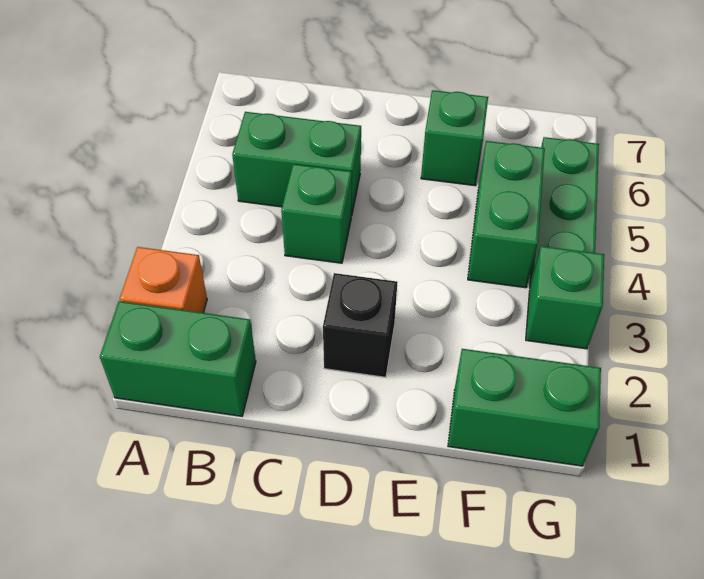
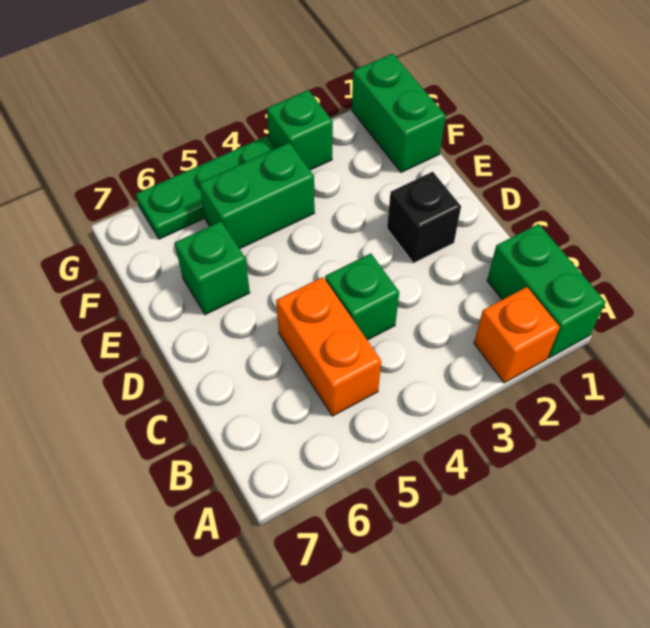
green 1x2 brick [232,112,361,216] -> orange 1x2 brick [276,277,381,416]

